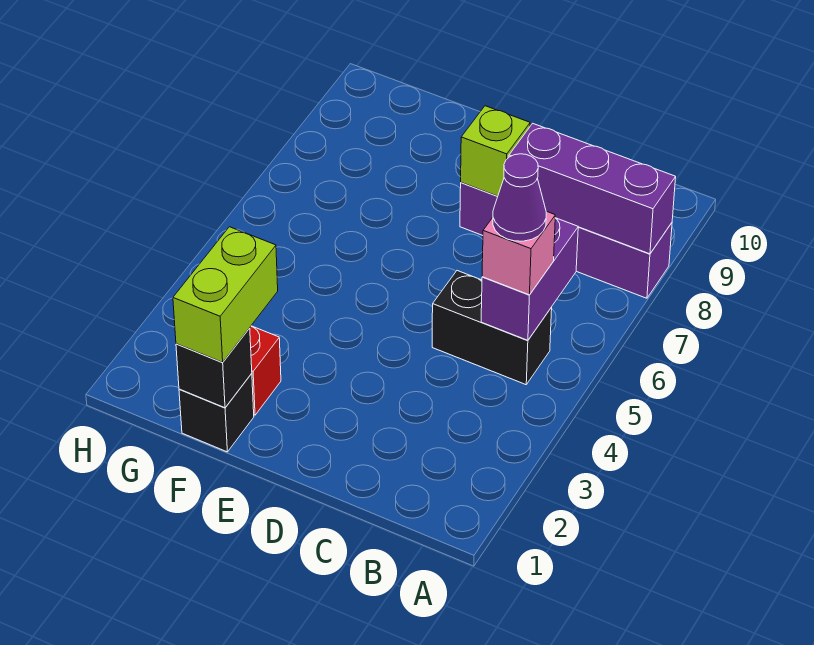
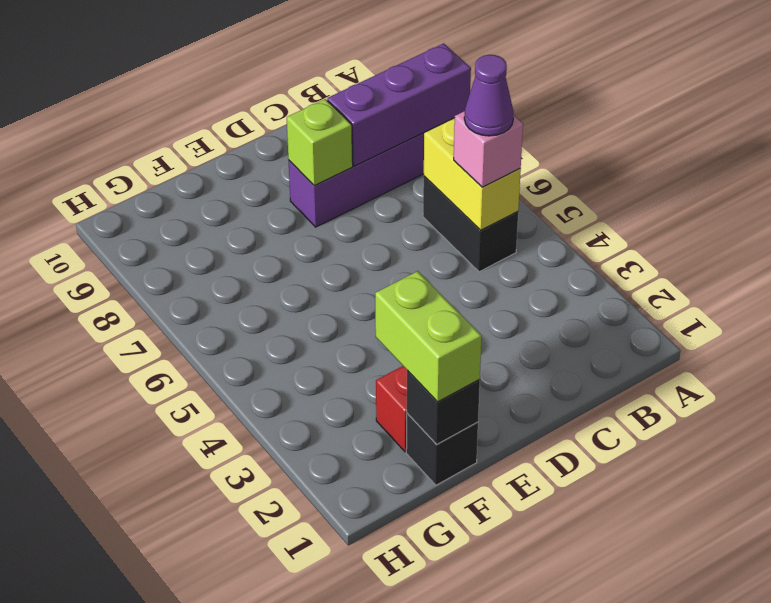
black 1x2 brick [432,271,552,385] -> black 1x2 brick turned to [423,176,518,272]
purple 1x2 brick [481,218,578,340] -> yellow 1x2 brick [424,118,521,230]

